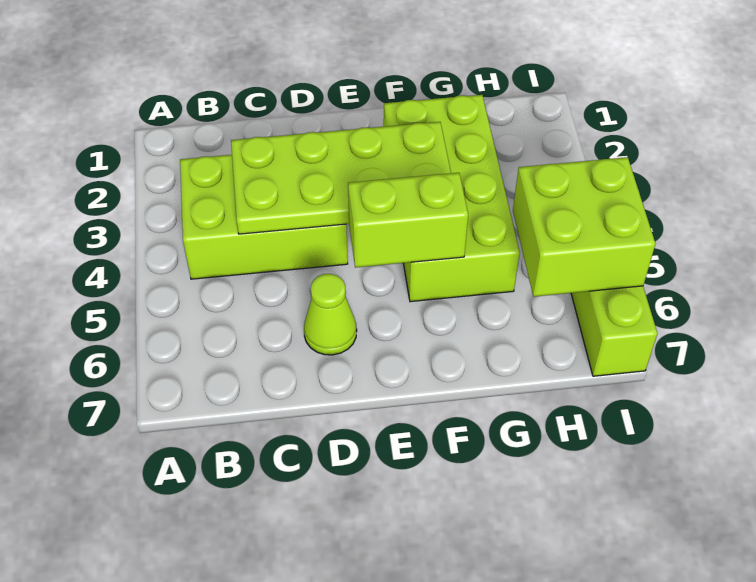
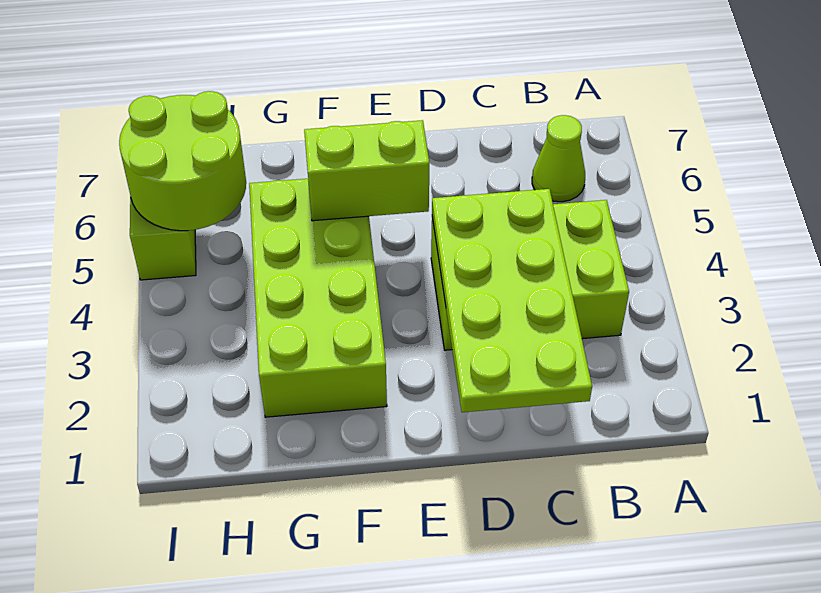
lime 2x4 plate [231,122,451,234] -> lime 2x4 plate turned to [432,189,592,412]
lime 1x1 cone [304,274,357,355] -> lime 1x1 cone moved to [532,115,585,202]
lime 2x2 brick [513,157,655,297] -> lime 2x2 round brick [119,91,246,231]

